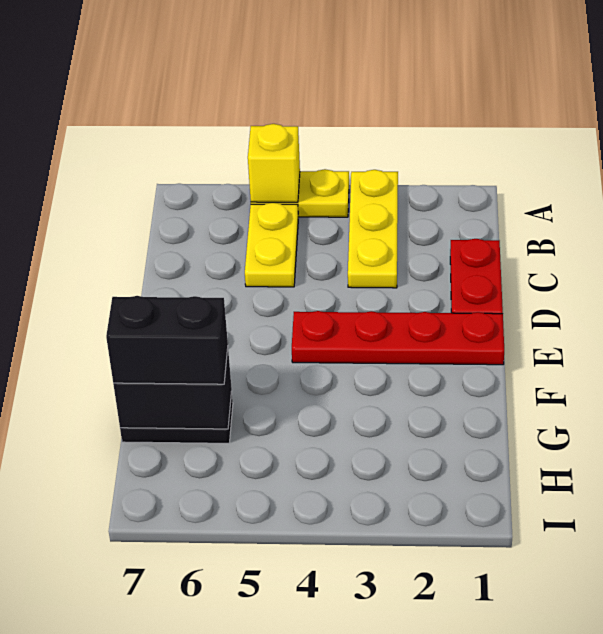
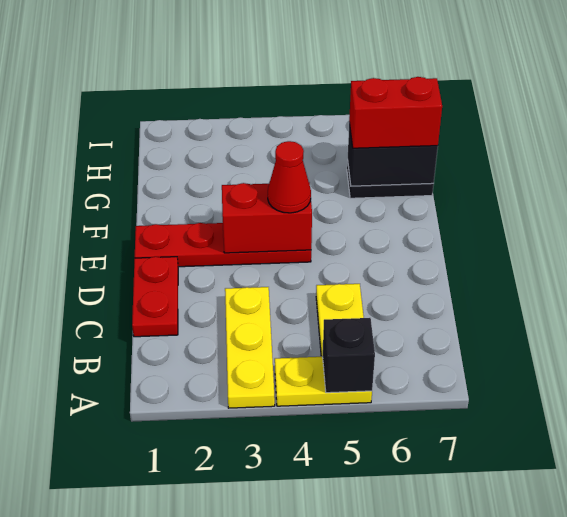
yellow 1x1 brick [248,124,300,202] -> black 1x1 brick [322,318,375,393]
none -> red 1x2 brick [222,183,312,253]
none -> red 1x1 cone [268,141,311,213]
black 1x2 brick [106,296,228,384] -> red 1x2 brick [349,77,442,148]

